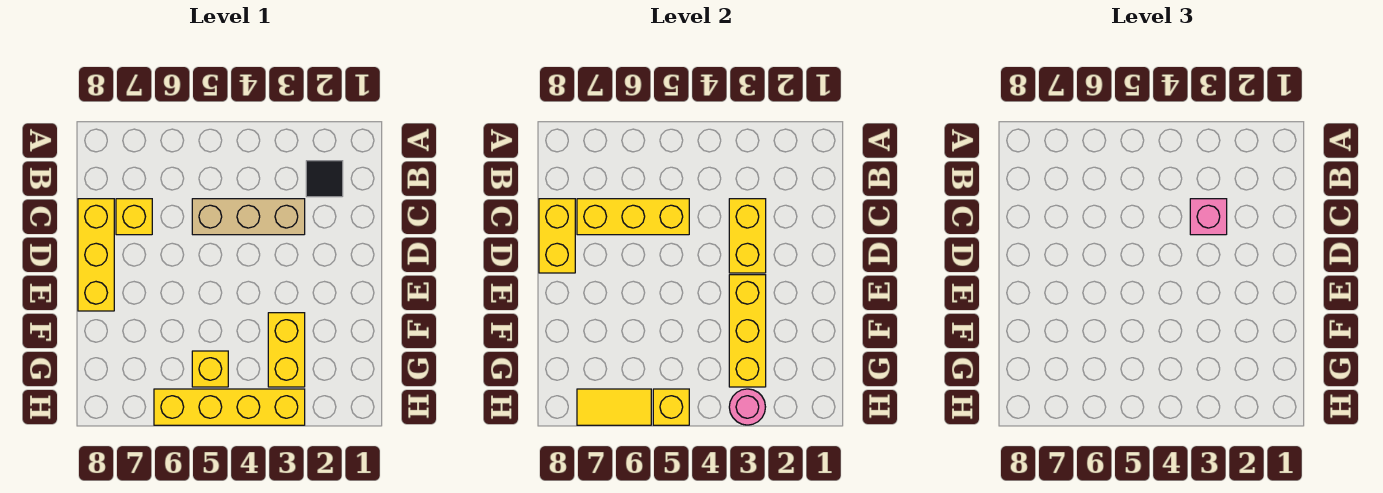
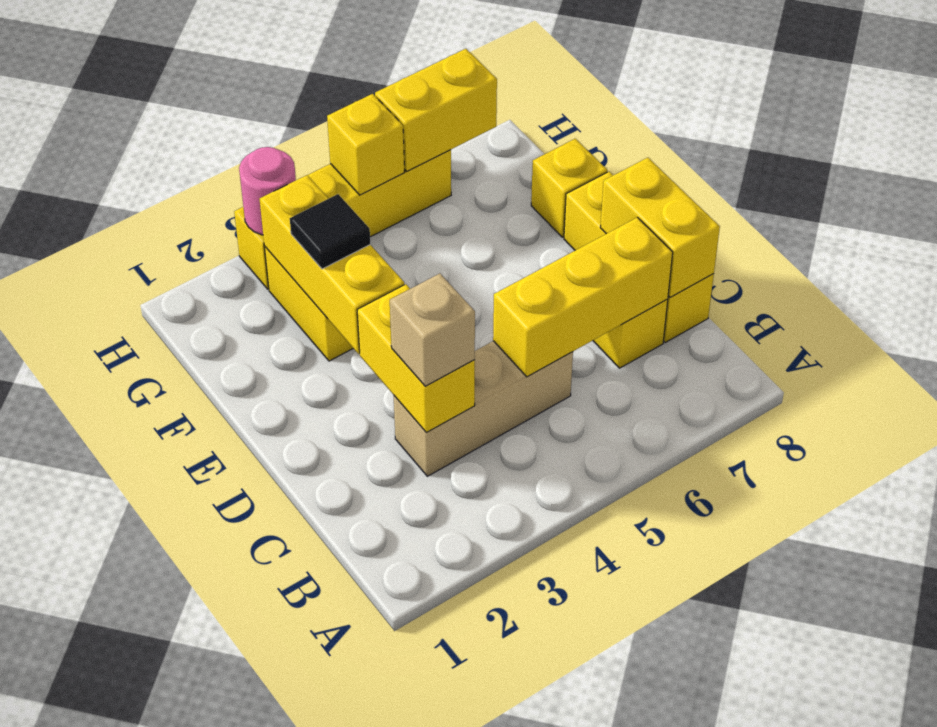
black 1x1 tile [306,161,343,197] -> black 1x1 tile moved to [290,194,370,269]
pink 1x1 brick [1190,199,1227,235] -> tan 1x1 brick [390,273,475,386]
yellow 1x1 brick [192,351,228,387] -> yellow 1x1 brick moved to [531,139,607,237]
yellow 1x2 tile [577,389,651,425] -> yellow 1x2 brick [375,49,497,171]

